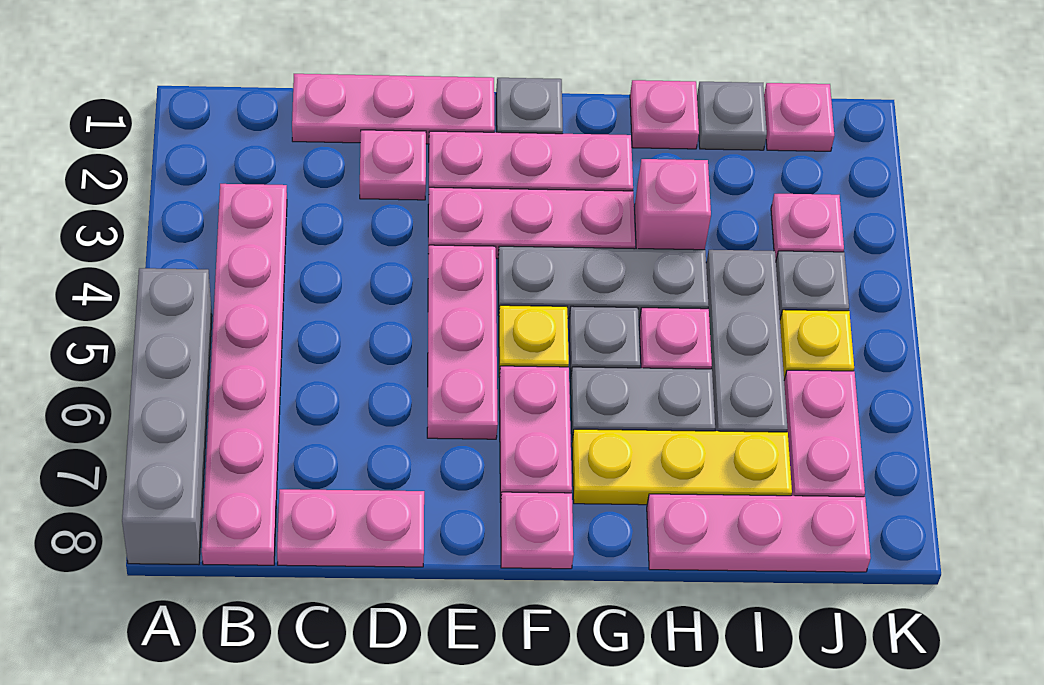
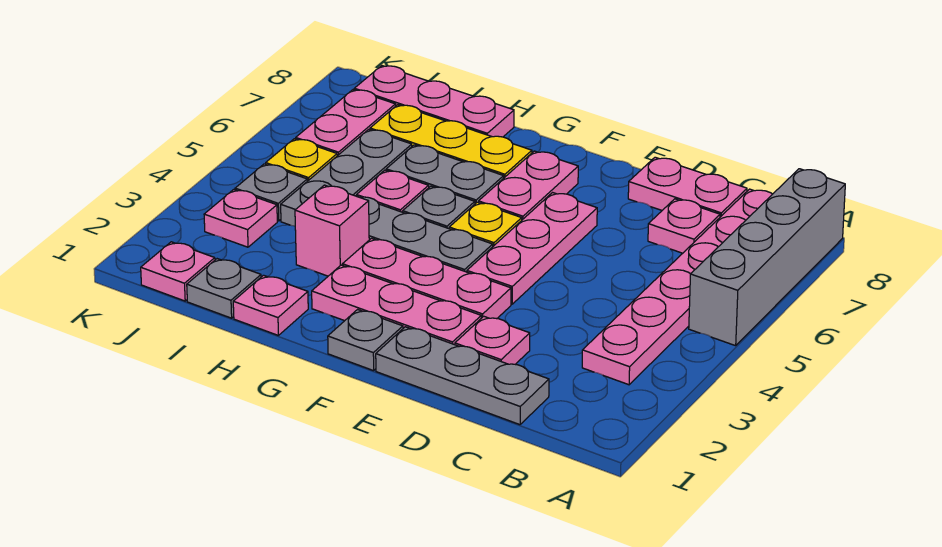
pink 1x3 plate [292,74,495,144] -> grey 1x3 plate [376,327,549,425]
pink 1x1 plate [501,492,574,569] -> pink 1x1 plate moved to [648,199,720,253]

